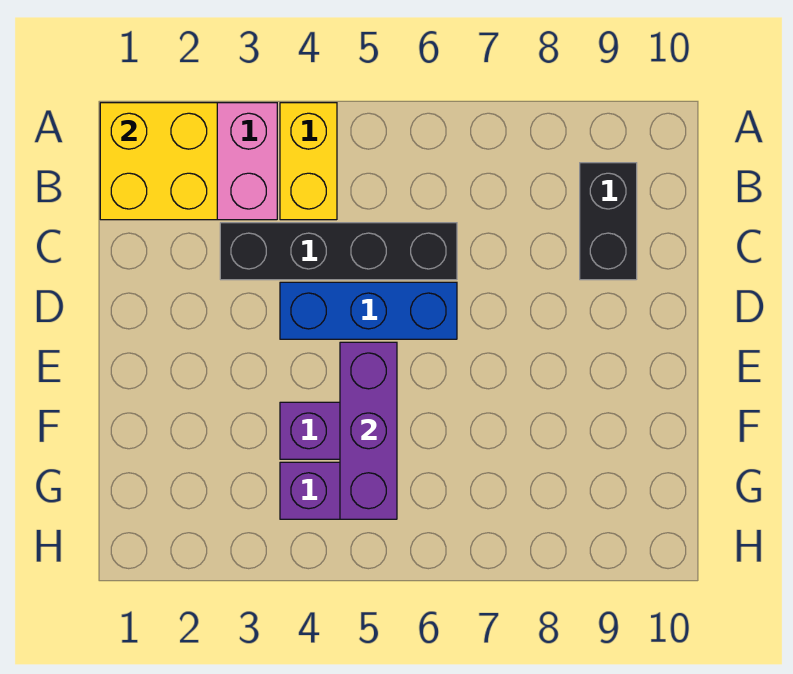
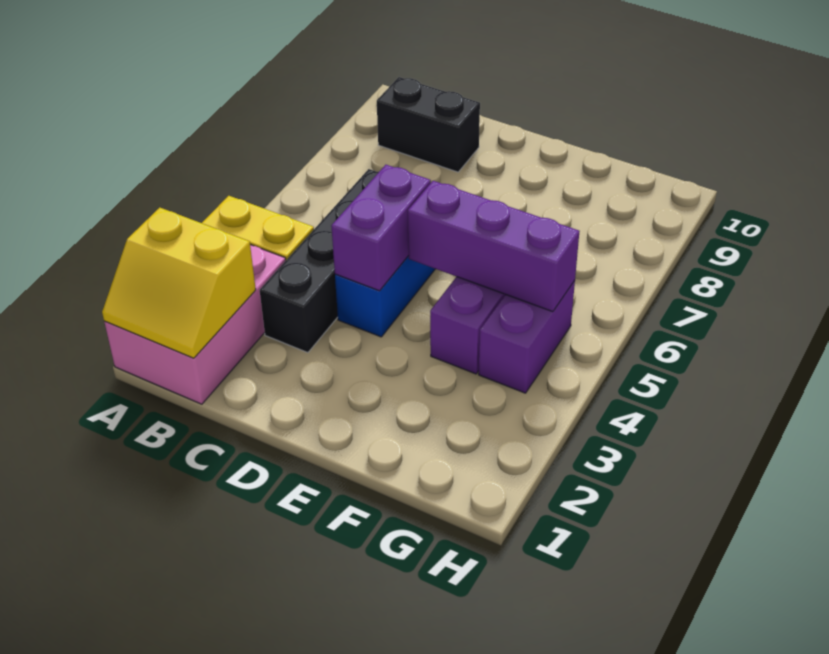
yellow 2x2 brick [100,103,217,220] -> yellow 2x2 slope [102,208,256,358]
none -> purple 1x2 brick [331,165,431,291]

